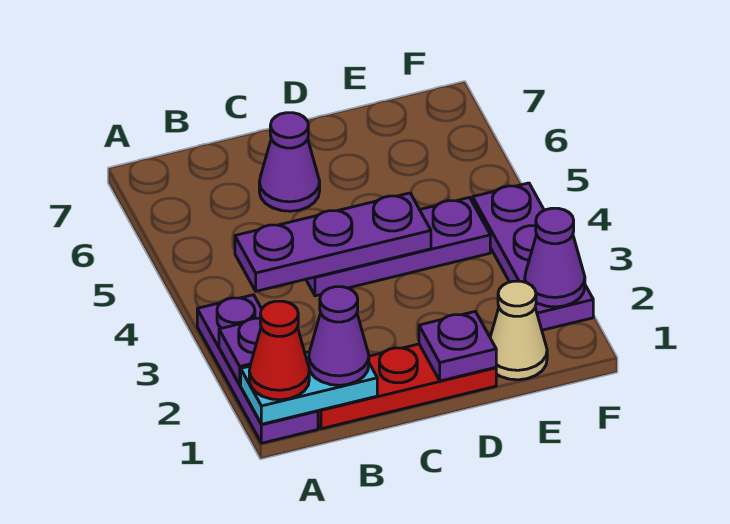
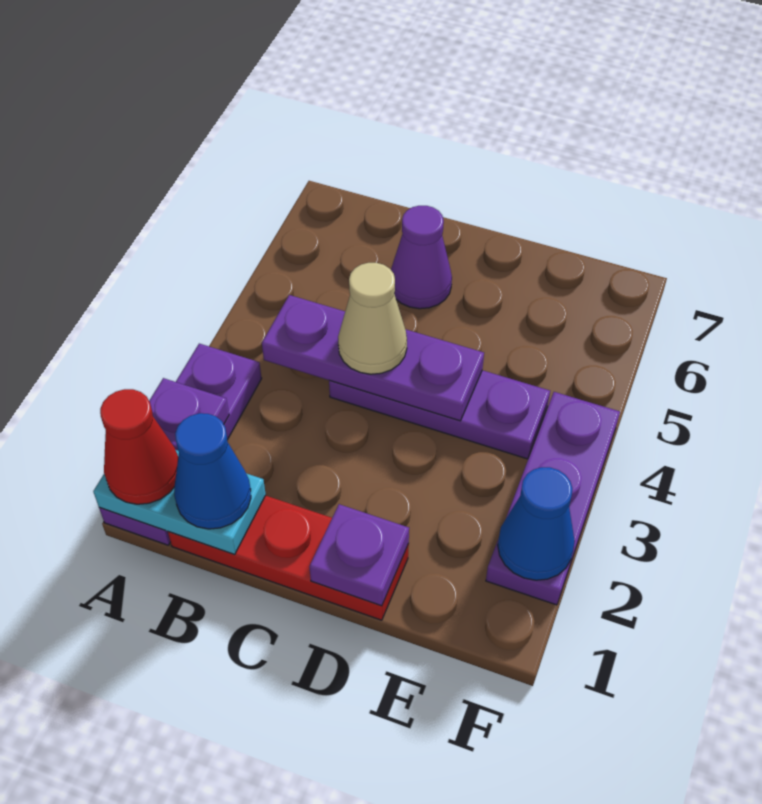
purple 1x1 cone [309,287,369,385] -> blue 1x1 cone [174,413,251,529]
tan 1x1 cone [490,281,547,380] -> tan 1x1 cone moved to [338,263,407,374]
purple 1x1 cone [525,208,585,307] -> blue 1x1 cone [498,467,575,580]

